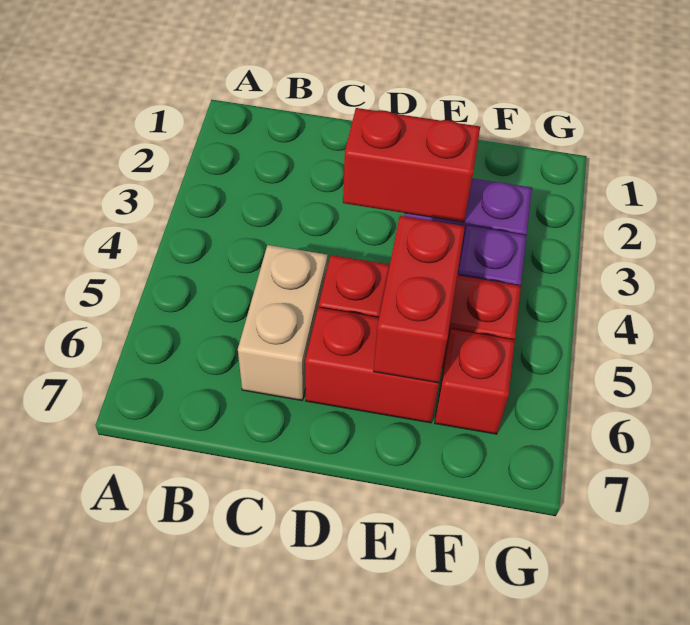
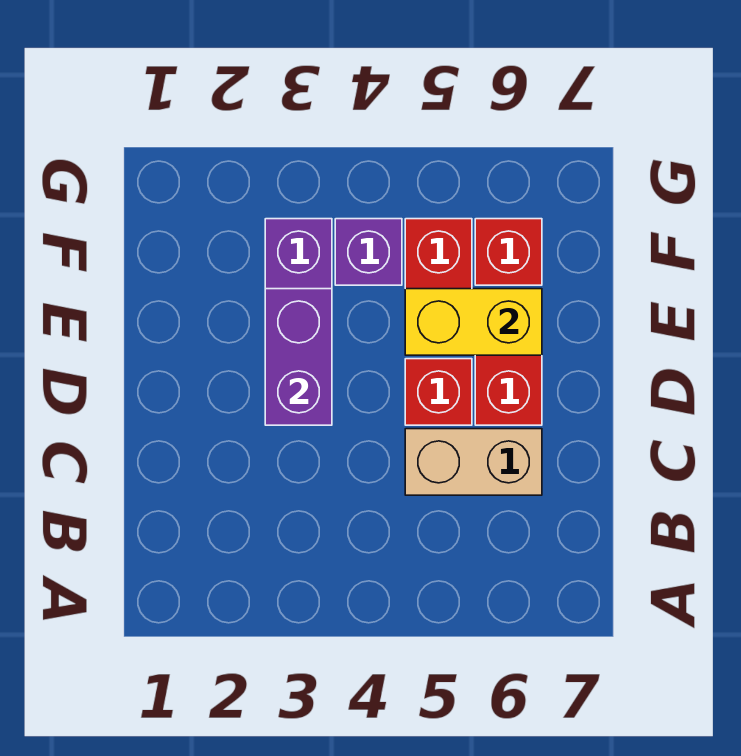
red 1x2 brick [343,108,480,222] -> purple 1x2 brick [265,289,332,425]
red 1x2 brick [373,216,465,383] -> yellow 1x2 brick [405,289,542,355]

